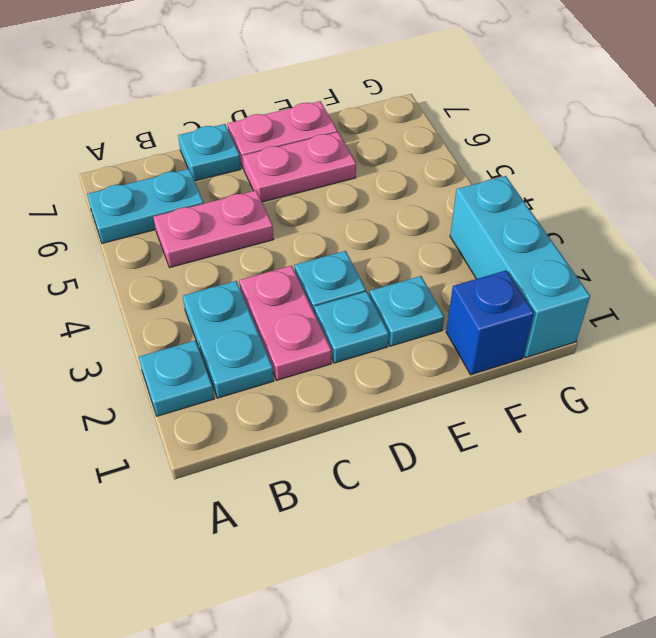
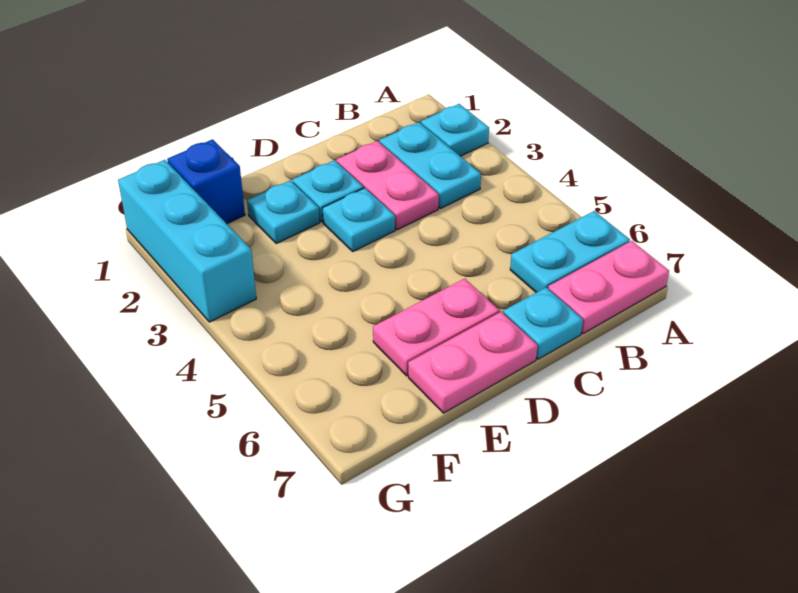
pink 1x2 plate [154,190,274,267] -> pink 1x2 plate moved to [548,241,669,334]

